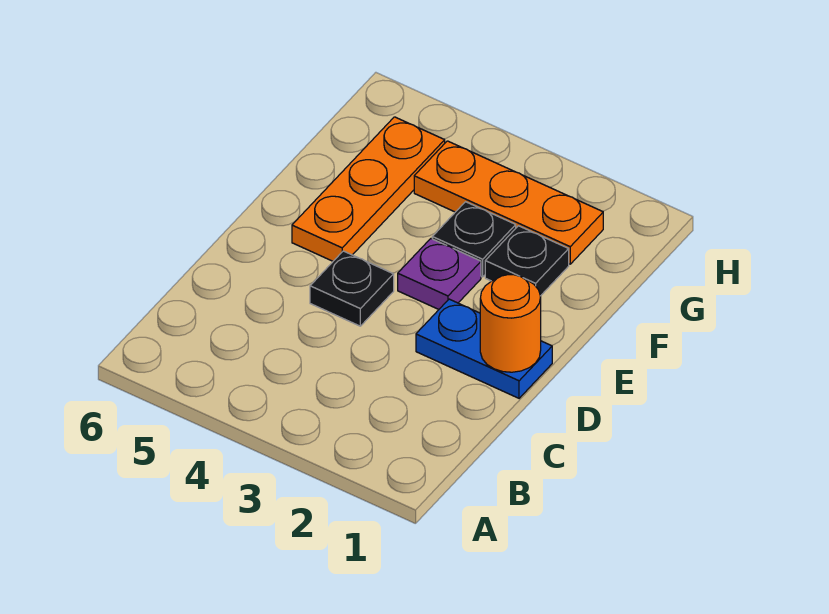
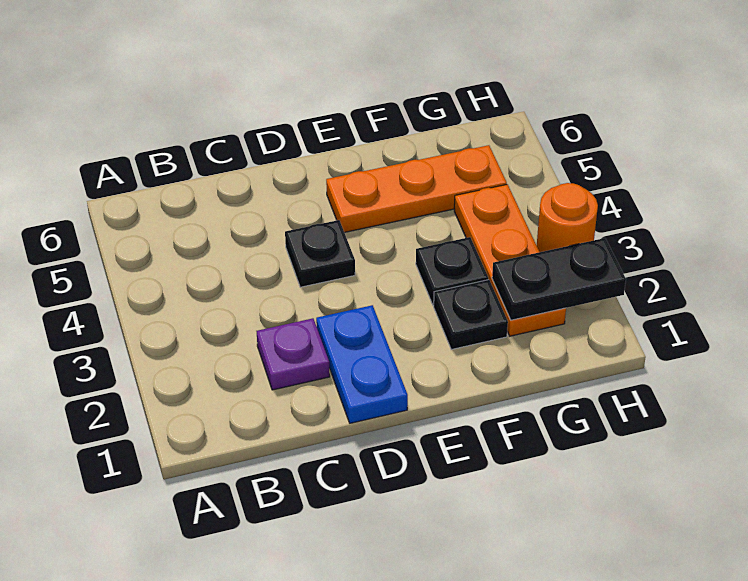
orange 1x1 round brick [480,275,541,372] -> orange 1x1 round brick moved to [537,183,598,252]
purple 1x1 plate [398,239,481,309] -> purple 1x1 plate moved to [257,318,330,390]
none -> black 1x2 plate [492,238,626,320]

